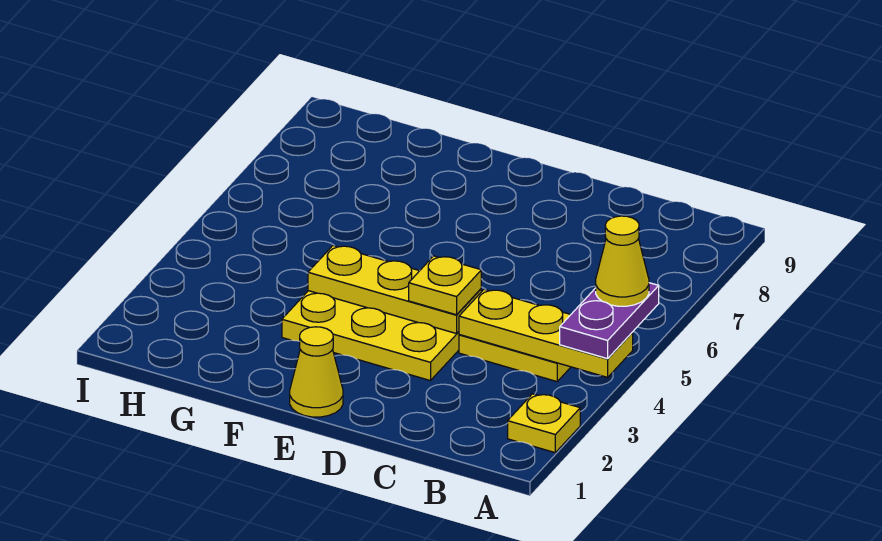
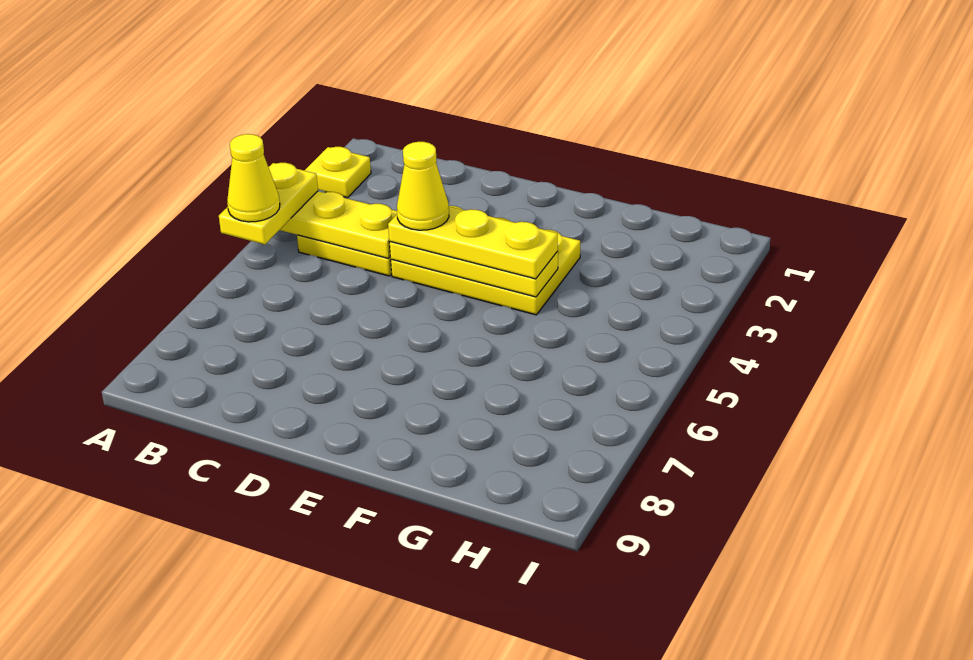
purple 1x2 plate [560,283,659,359] -> yellow 1x2 plate [219,163,318,244]
yellow 1x1 plate [409,256,481,315] -> yellow 1x3 plate [388,206,558,279]
yellow 1x1 cone [290,327,343,417] -> yellow 1x1 cone moved to [397,142,449,230]

